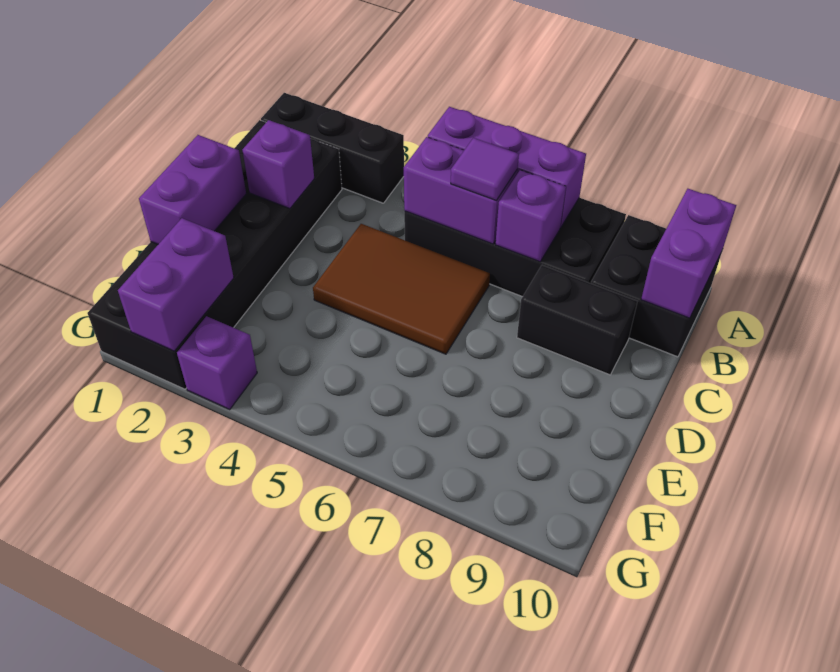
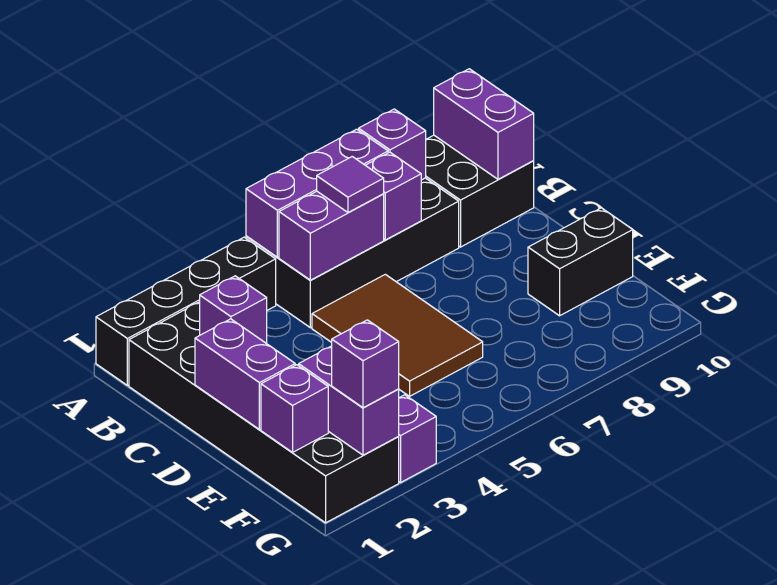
black 1x3 brick [261,93,404,203] -> black 1x4 brick [96,237,276,385]
none -> purple 1x1 brick [359,109,426,180]
brown 2x3 tile [313,224,490,354] -> brown 2x3 tile turned to [312,274,483,396]
black 1x2 brick [517,265,637,375] -> black 1x2 brick moved to [528,208,633,316]
none -> purple 1x1 brick [261,365,328,452]
none -> purple 1x1 brick [332,320,399,408]

